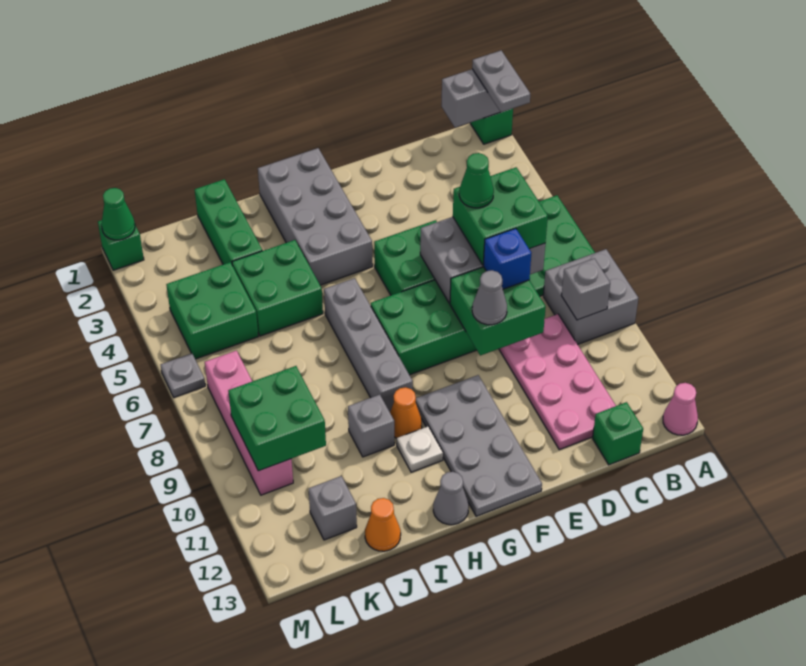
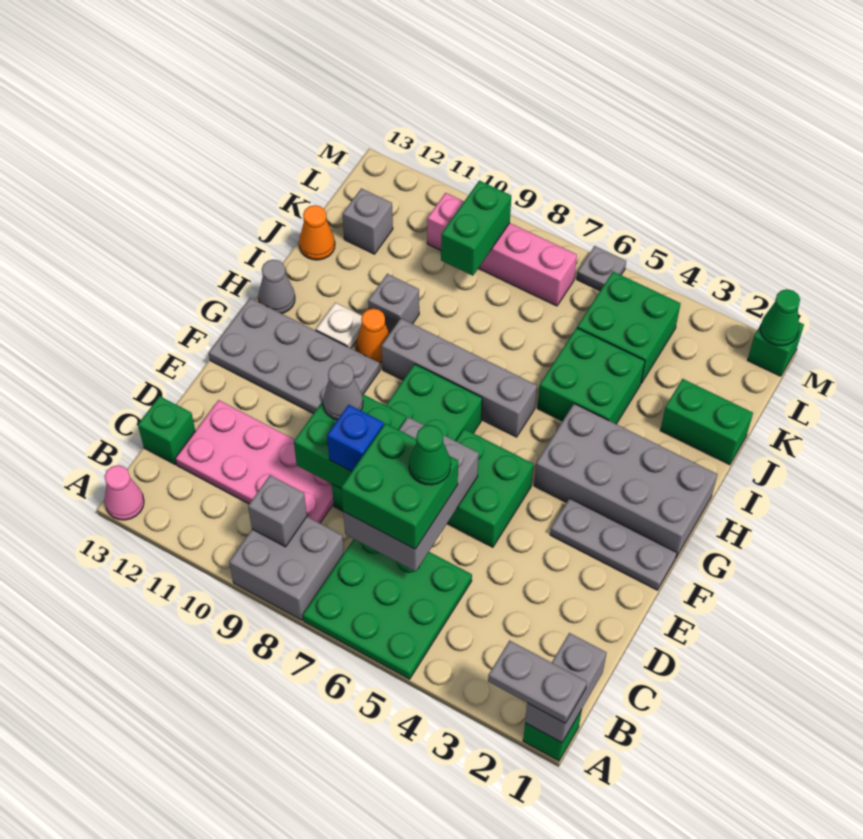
none -> grey 1x3 plate [550,498,677,590]
green 1x3 brick [195,179,262,264] -> green 1x2 brick [660,379,753,465]
green 2x2 brick [228,366,326,471] -> green 1x2 brick [441,181,511,276]

